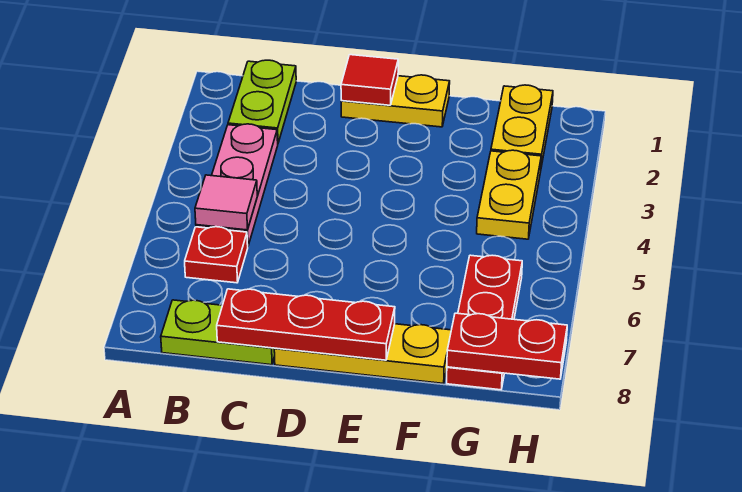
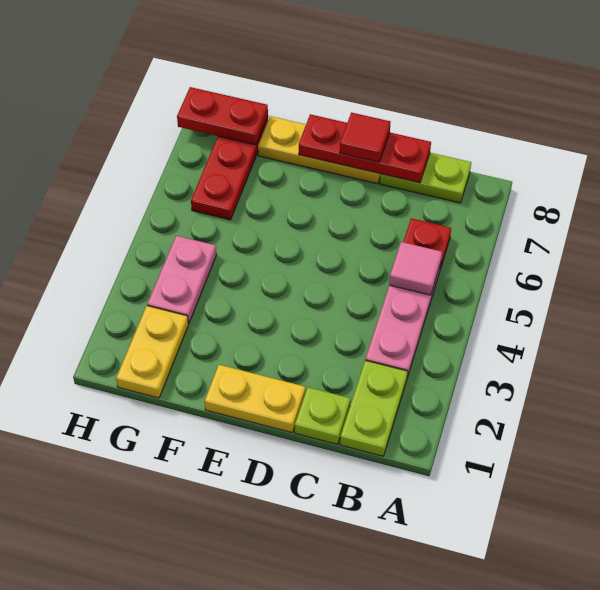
none -> lime 1x1 plate [295,387,350,445]
red 1x1 tile [341,55,398,105] -> red 1x1 tile moved to [340,113,390,162]
yellow 1x2 plate [477,150,541,239] -> pink 1x2 plate [147,236,216,324]

